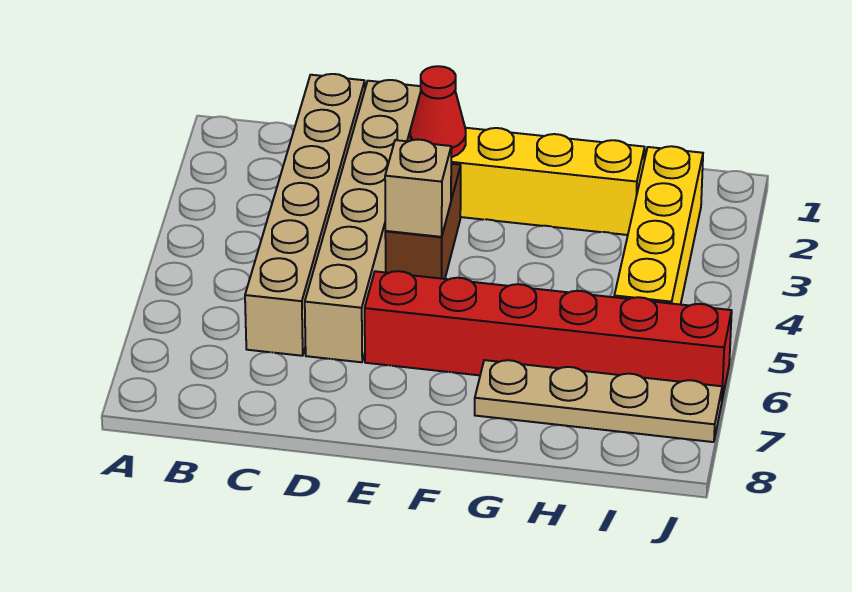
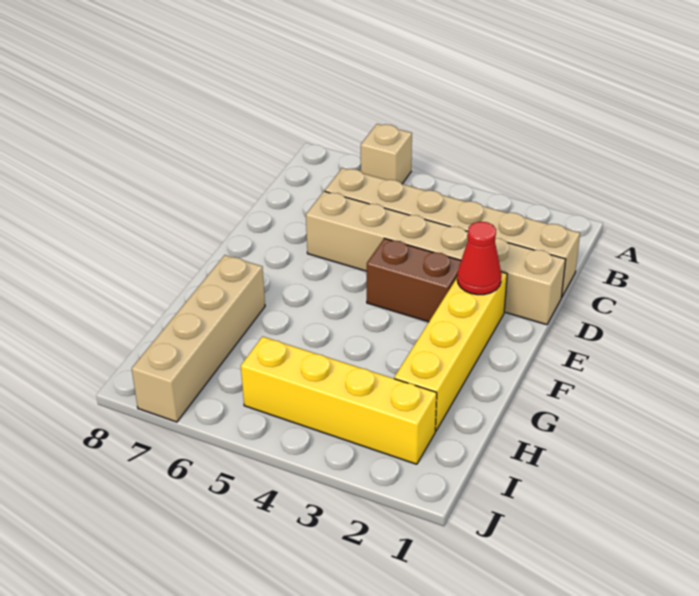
tan 1x1 brick [385,140,451,237] -> tan 1x1 brick moved to [361,124,412,184]
red 1x6 brick [365,271,732,399] -> none
tan 1x4 plate [475,360,722,442] -> tan 1x4 brick [132,255,265,422]

